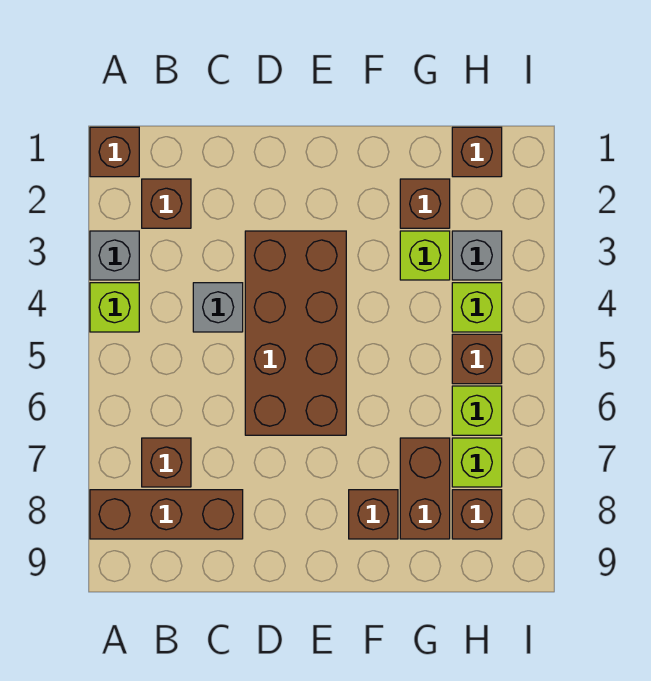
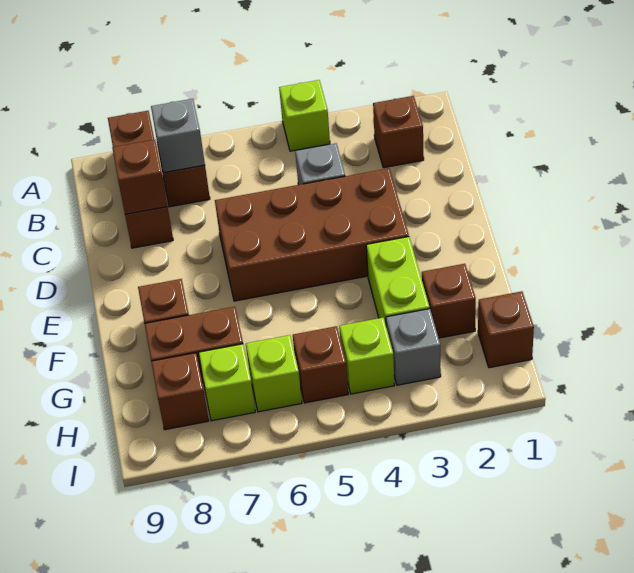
brown 1x1 brick [90,127,139,177] -> brown 1x1 brick moved to [112,140,167,214]
grey 1x1 brick [90,231,139,280] -> grey 1x1 brick moved to [151,99,205,173]
lime 1x1 brick [400,231,450,280] -> lime 1x2 brick [366,237,430,324]

